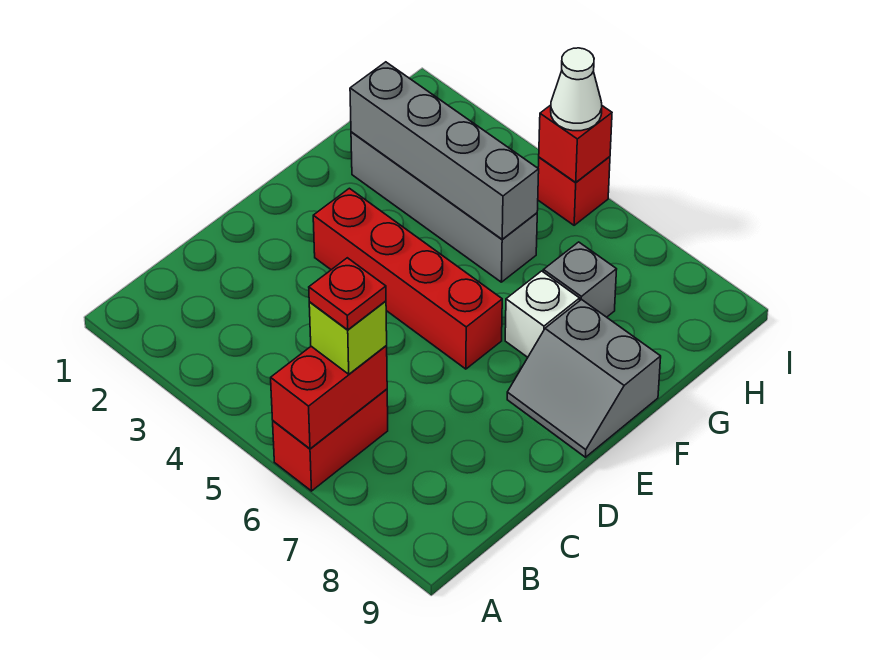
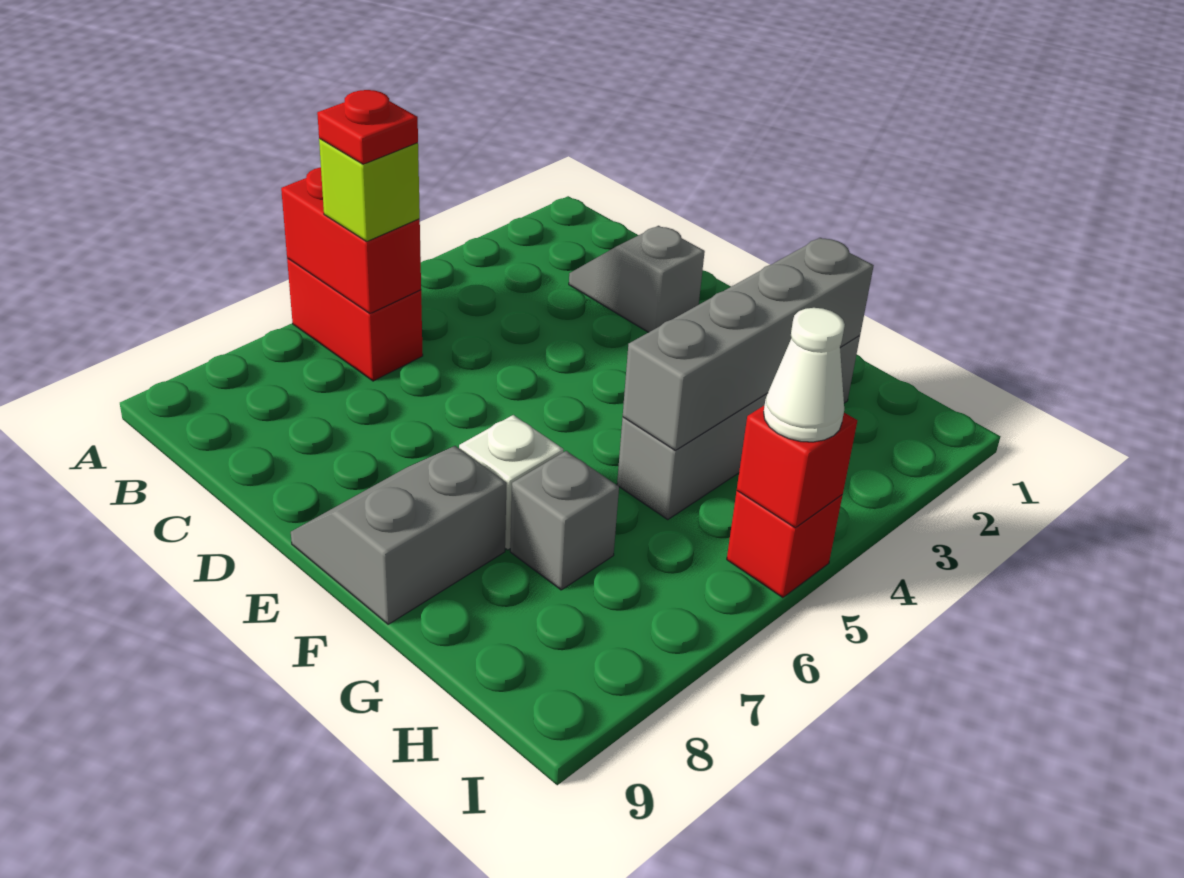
none -> grey 1x2 slope [569,226,705,332]
red 1x4 brick [313,188,502,369] -> none

